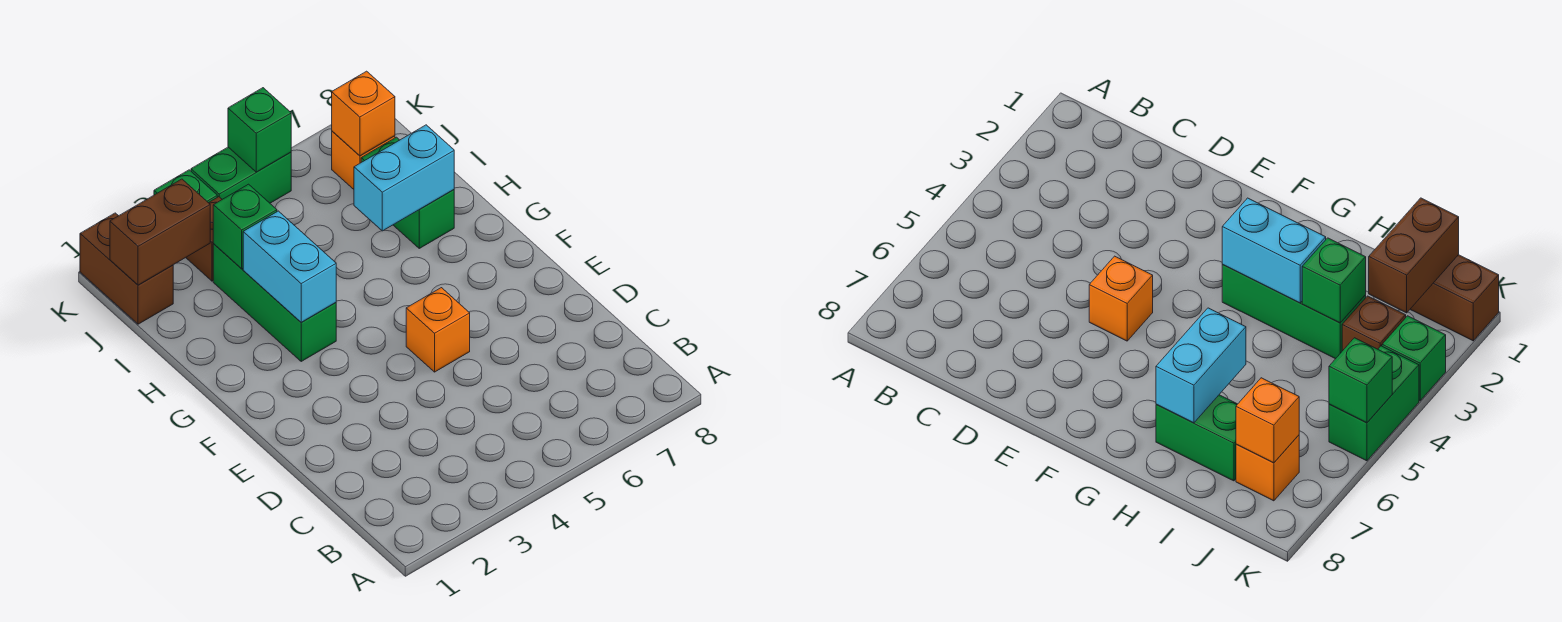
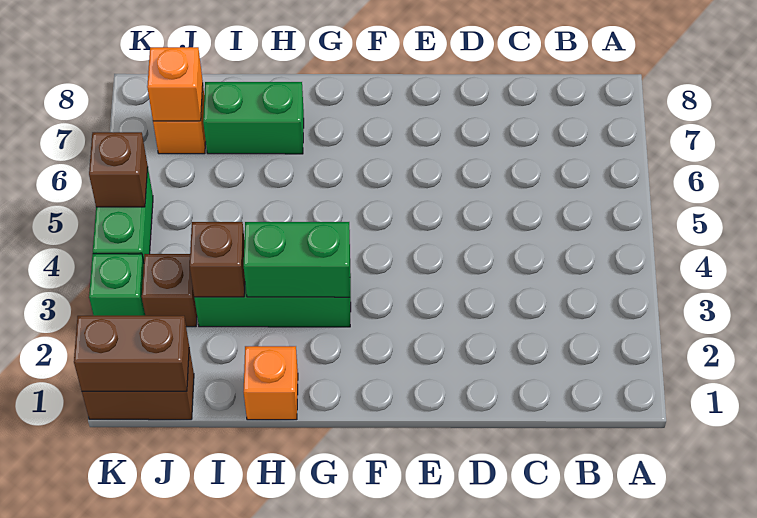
orange 1x1 brick [406,288,470,372] -> orange 1x1 brick moved to [244,346,298,420]
cyan 1x2 brick [243,211,336,322] -> green 1x2 brick [244,222,350,297]
cyan 1x2 brick [354,125,454,231] -> none
green 1x1 brick [213,184,277,269] -> brown 1x1 brick [190,222,245,297]
brown 1x2 brick [110,179,210,285] -> brown 1x2 brick turned to [74,316,189,391]
green 1x1 brick [228,88,291,172] -> brown 1x1 brick [89,132,148,207]

